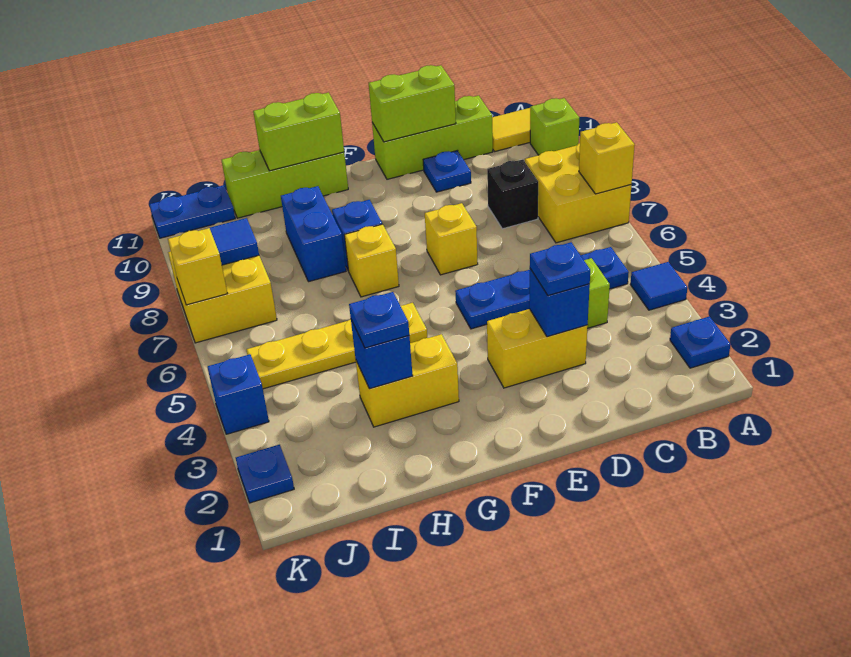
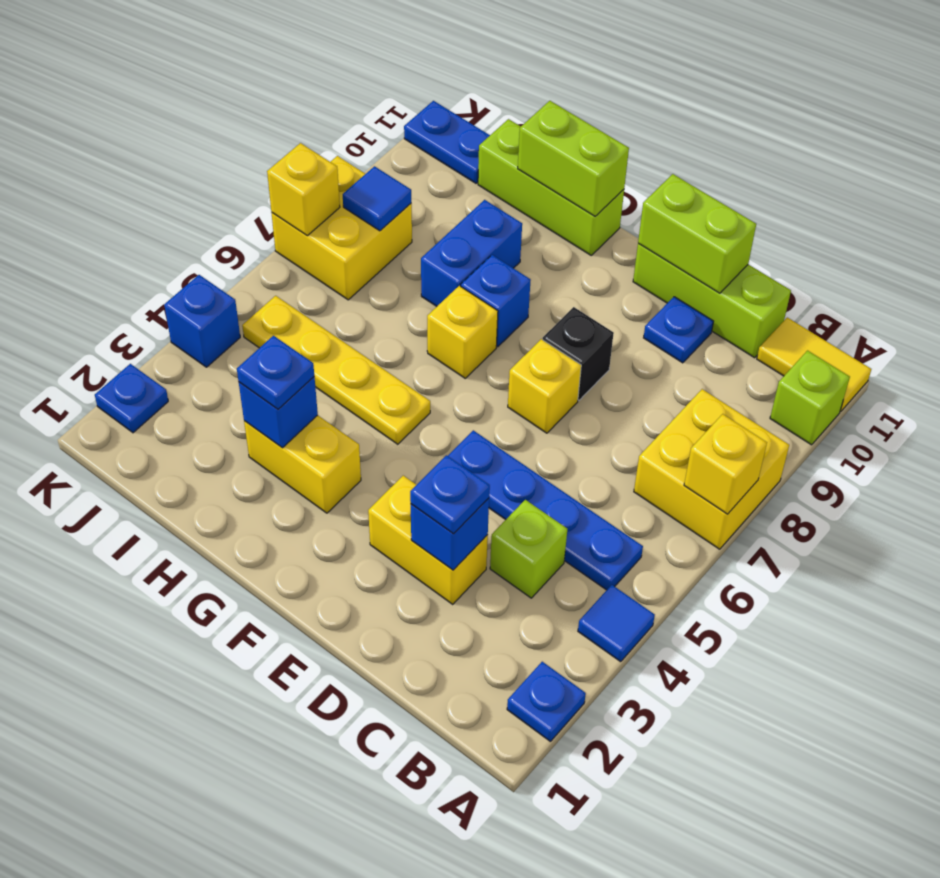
black 1x1 brick [487,160,538,229] -> black 1x1 brick moved to [543,307,614,400]

